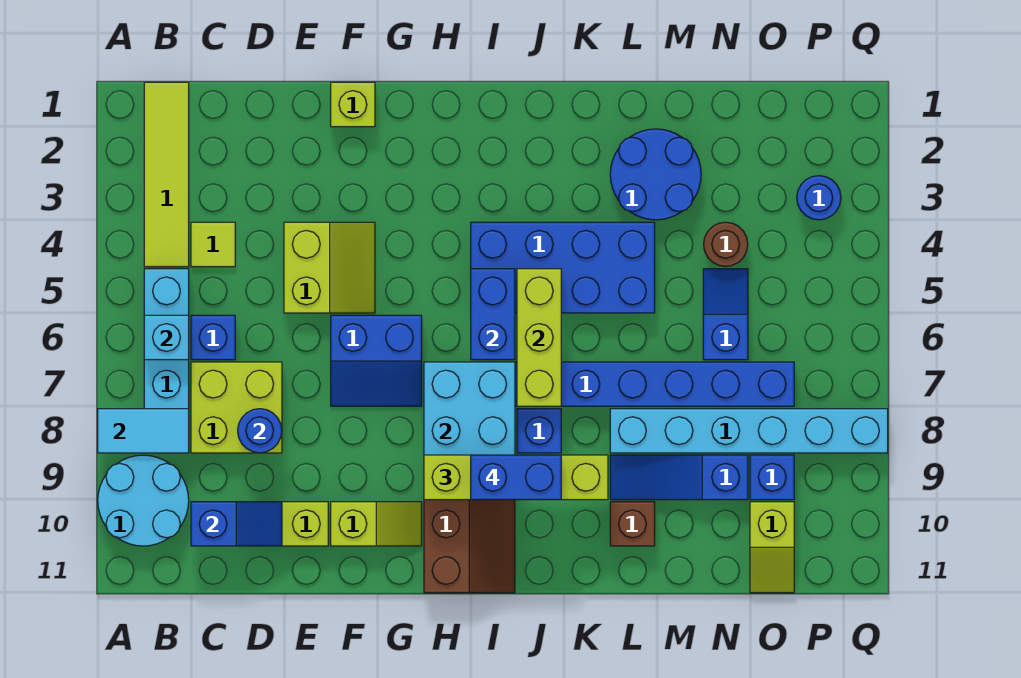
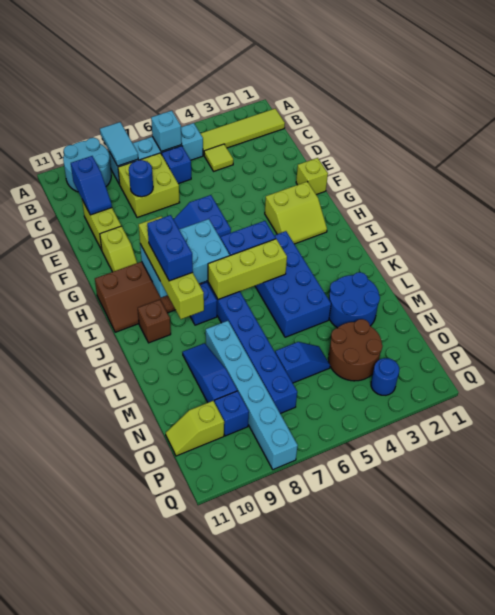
lime 2x2 slope [284,222,375,313] -> lime 2x2 slope moved to [265,181,327,244]
brown 1x1 brick [610,502,655,546] -> brown 1x1 brick moved to [138,300,171,343]
brown 1x1 round brick [704,222,748,267] -> brown 2x2 round brick [328,319,382,381]

